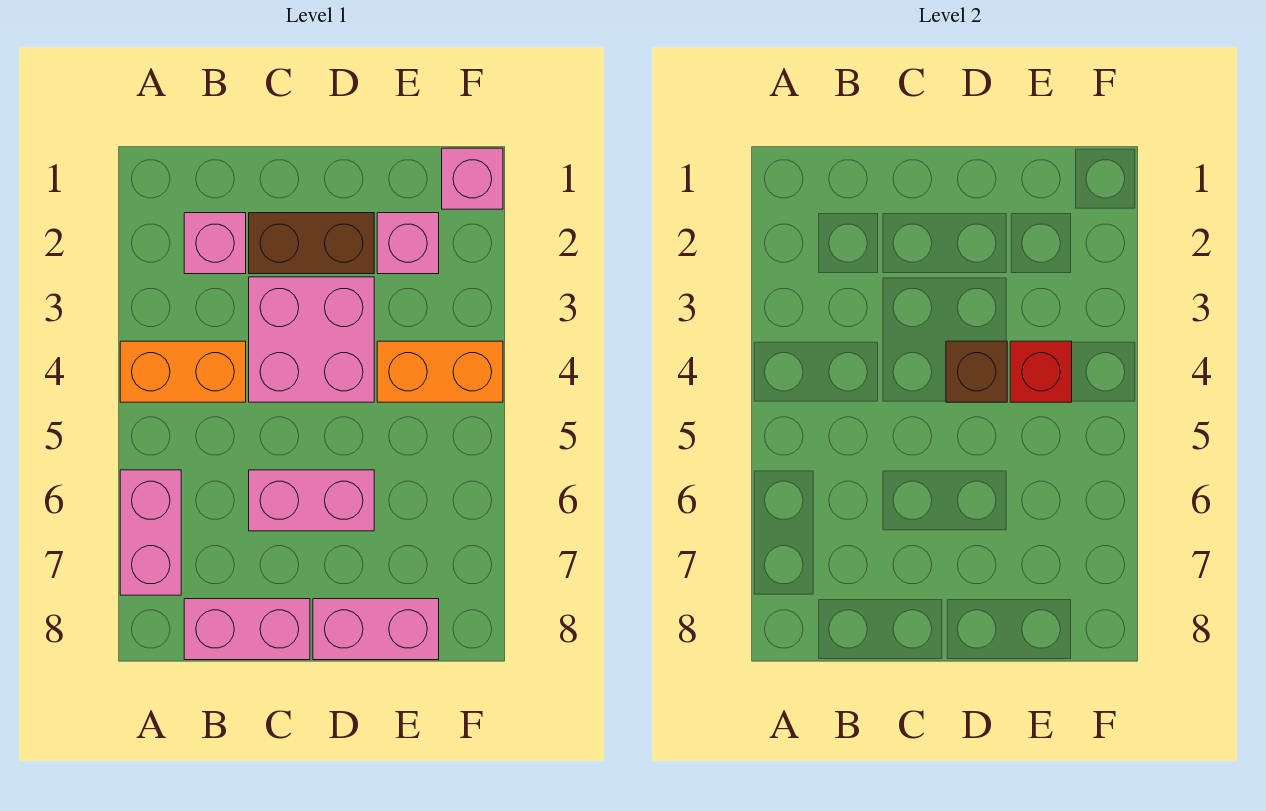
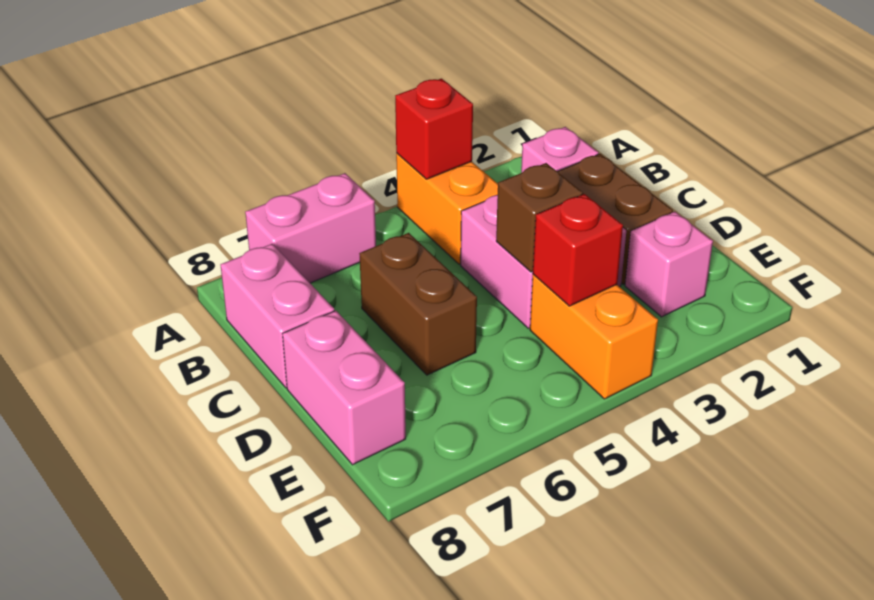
none -> red 1x1 brick [395,79,473,179]
pink 1x2 brick [249,470,374,531] -> brown 1x2 brick [359,233,477,375]
pink 1x1 brick [442,148,503,209] -> none

